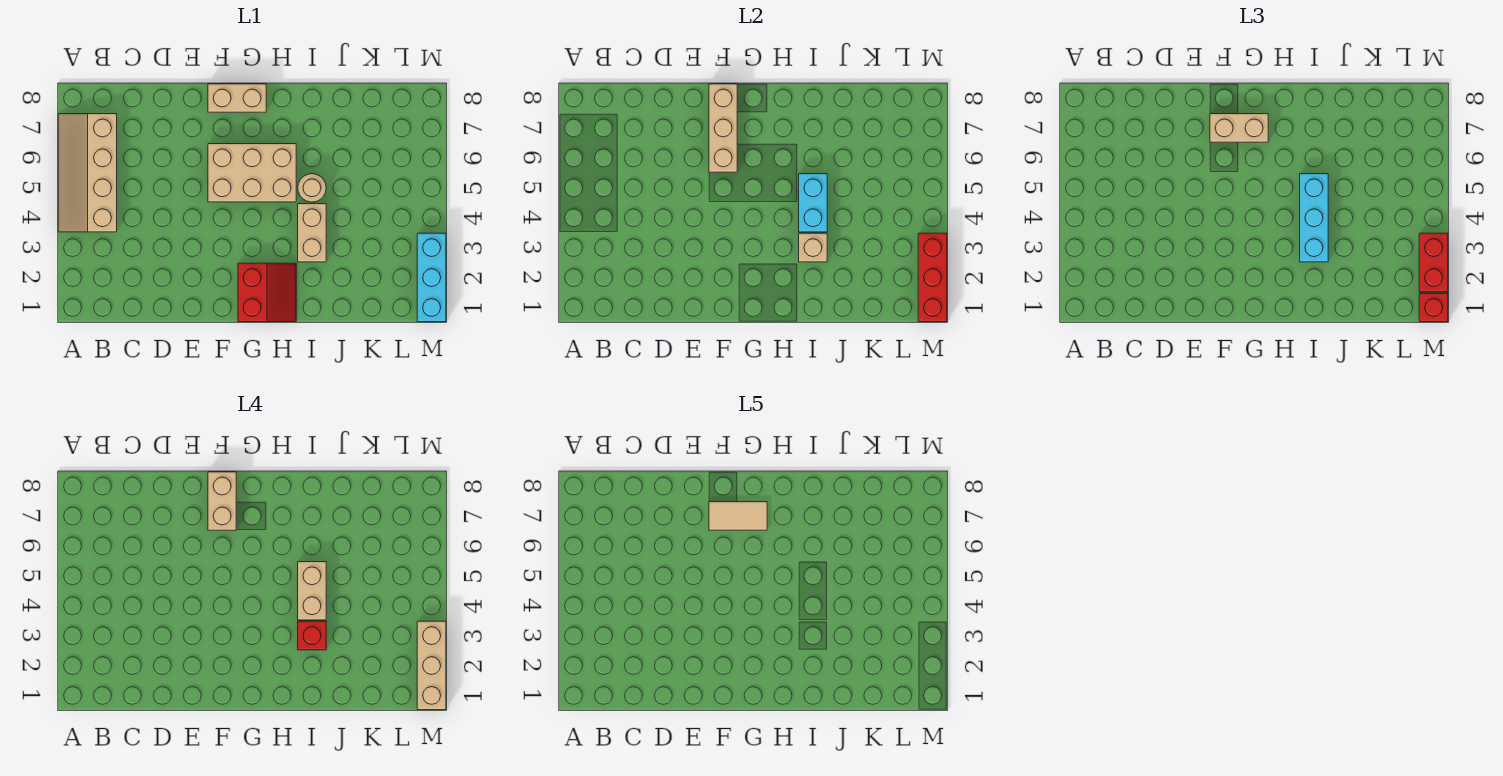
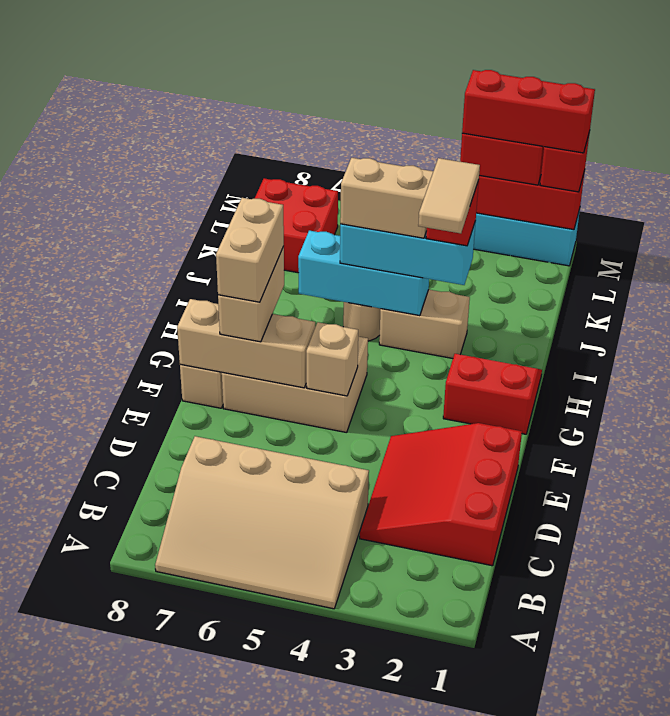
tan 2x4 slope [58,114,117,232] -> tan 3x4 slope [155,436,369,609]
none -> red 3x3 slope [360,423,522,566]
tan 2x3 brick [208,144,296,202] -> tan 2x3 brick turned to [222,337,368,433]
tan 1x2 brick [208,472,236,530] -> tan 1x2 brick turned to [216,198,284,302]
tan 1x2 tile [709,502,767,530] -> tan 1x2 tile moved to [418,158,480,233]
tan 1x1 brick [799,233,827,262] -> tan 1x1 brick moved to [306,322,358,396]
cyan 1x2 brick [799,174,827,232] -> cyan 1x3 brick [298,231,429,316]
none -> red 2x2 brick [255,178,338,273]
tan 1x3 brick [417,621,446,710] -> red 1x3 brick [462,70,595,153]

